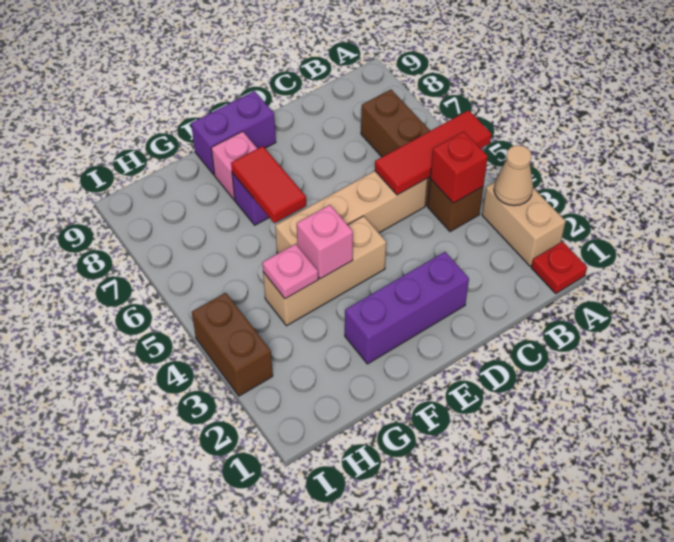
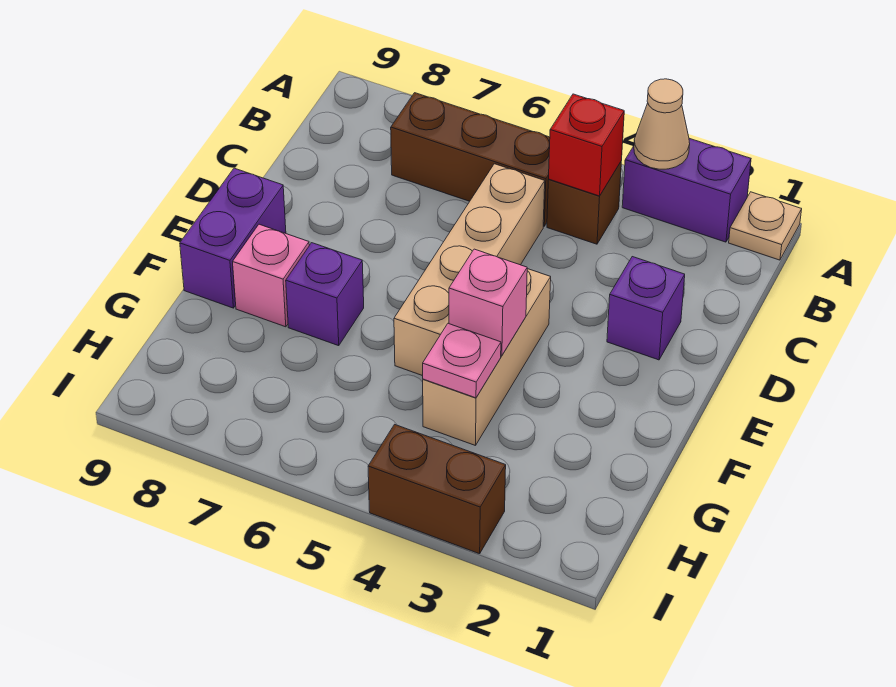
red 1x1 plate [531,242,587,293] -> tan 1x1 plate [729,192,802,260]
tan 1x2 brick [482,182,566,266] -> purple 1x2 brick [622,138,751,242]
red 1x3 tile [375,110,491,195] -> none
purple 1x3 brick [345,252,469,364] -> purple 1x1 brick [607,257,685,360]
red 1x2 tile [231,146,306,223] -> none

